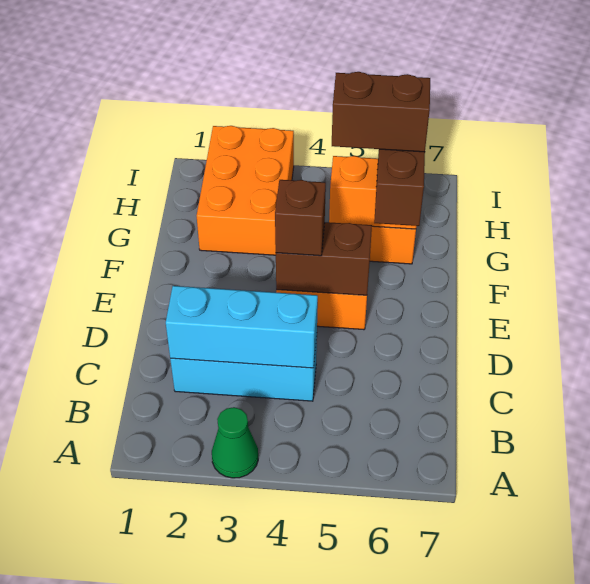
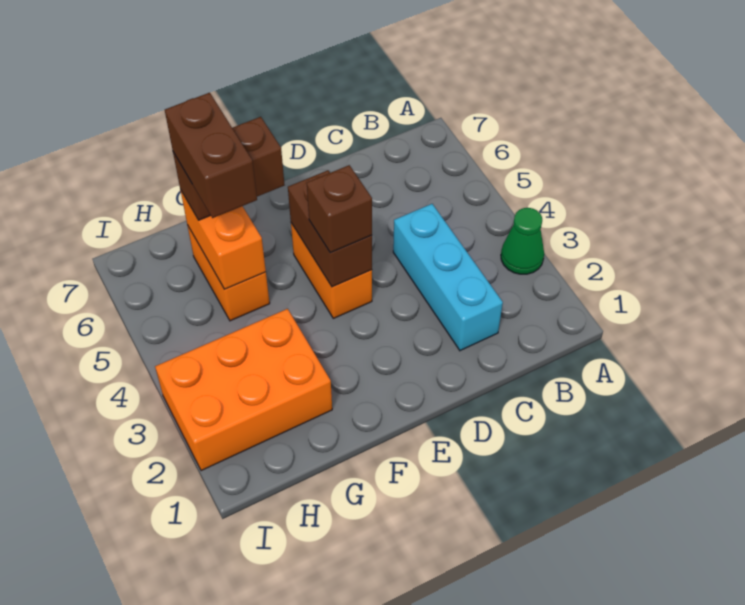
cyan 1x3 brick [166,286,318,368] -> none

